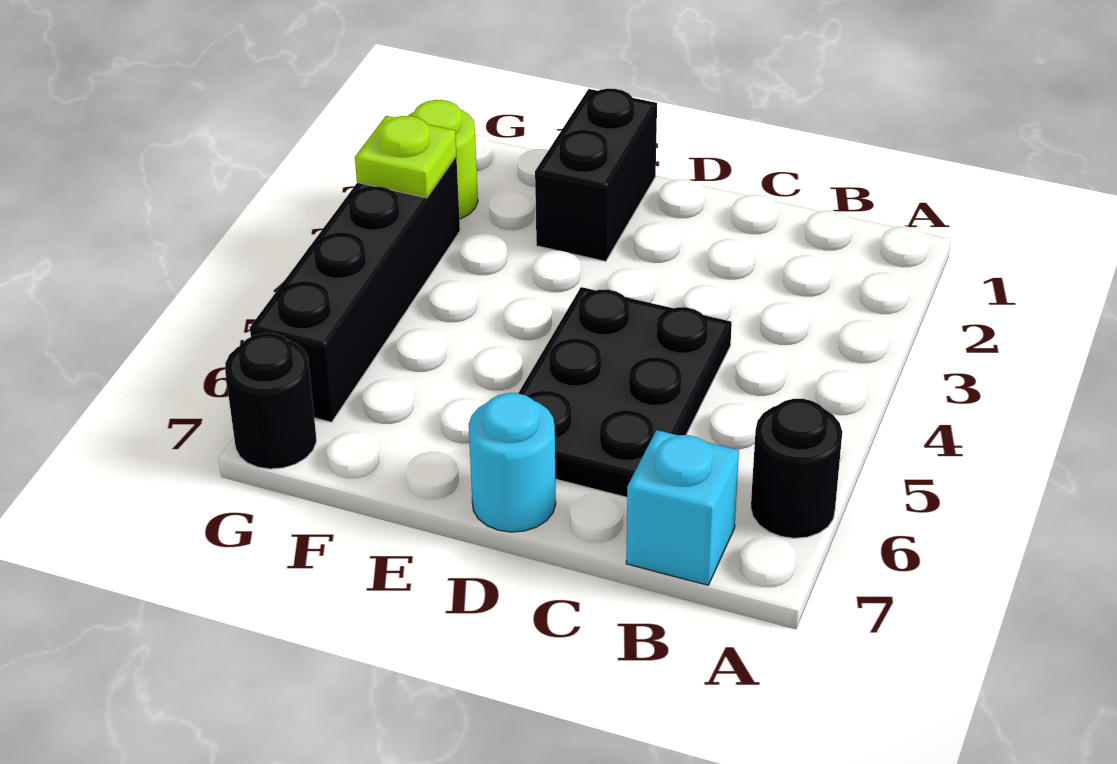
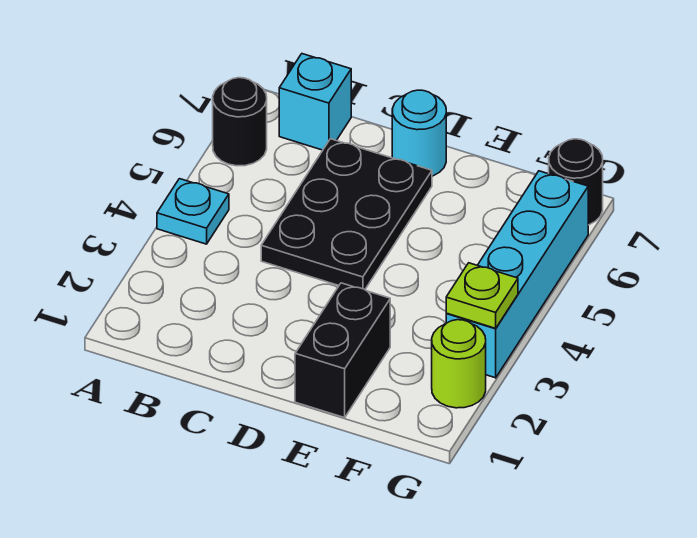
none -> cyan 1x1 plate [157,179,229,244]
black 1x4 brick [250,157,460,422] -> cyan 1x4 brick [446,171,588,378]

